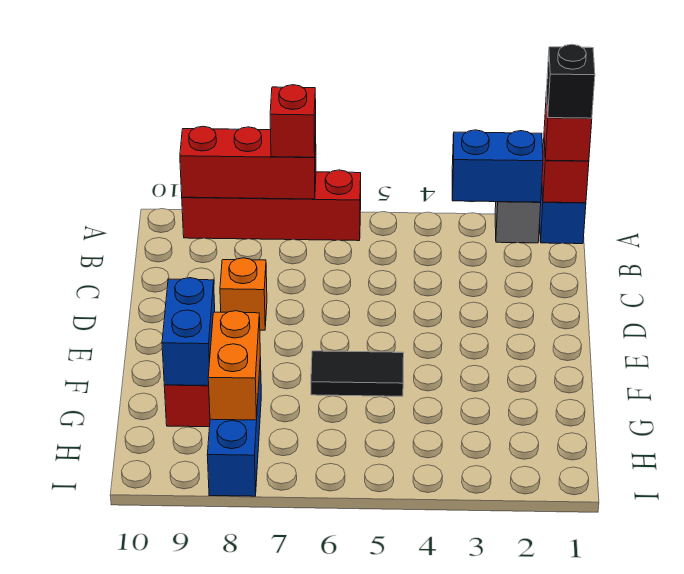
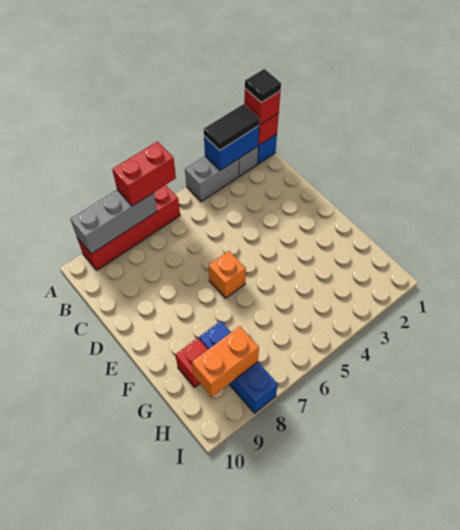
black 1x1 brick [547,44,595,118] -> black 1x1 tile [245,69,281,103]
none -> grey 1x2 brick [185,156,239,202]
red 1x3 brick [180,126,316,199] -> grey 1x3 brick [71,190,157,254]
red 1x1 brick [270,85,316,157] -> red 1x2 brick [112,142,176,206]
orange 1x1 brick [220,258,267,330] -> orange 1x1 brick moved to [208,251,246,298]
black 1x2 tile [311,351,404,396] -> black 1x2 tile moved to [204,104,260,150]
blue 1x2 brick [162,278,215,386] -> none
orange 1x2 brick [208,311,260,420] -> orange 1x2 brick turned to [192,326,259,397]

